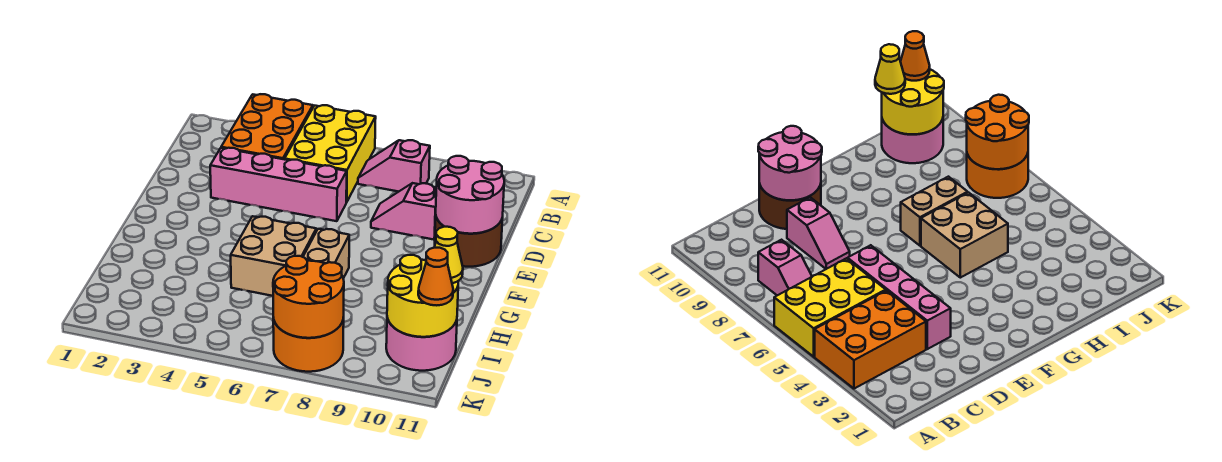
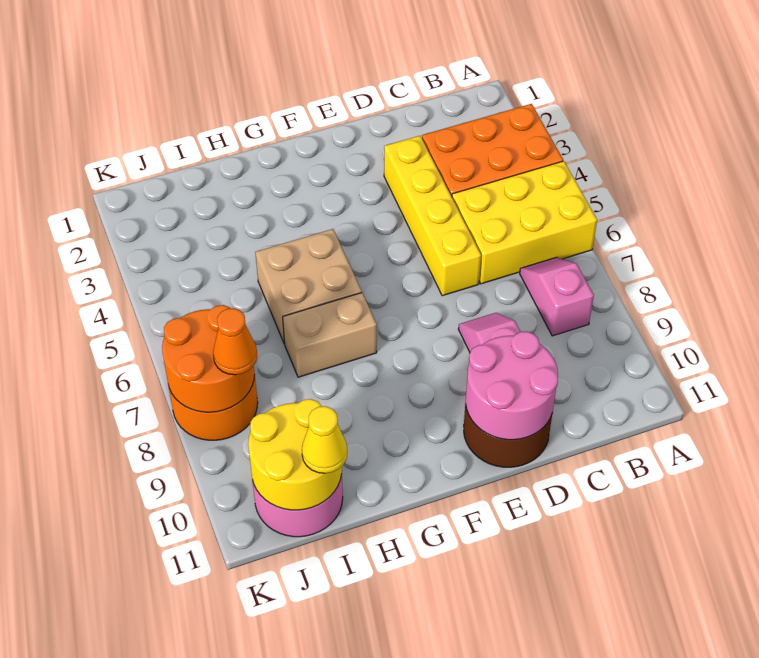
pink 1x4 brick [210,148,347,221] -> yellow 1x4 brick [384,136,481,296]
orange 1x1 cone [418,248,453,305] -> orange 1x1 cone moved to [213,308,257,375]

